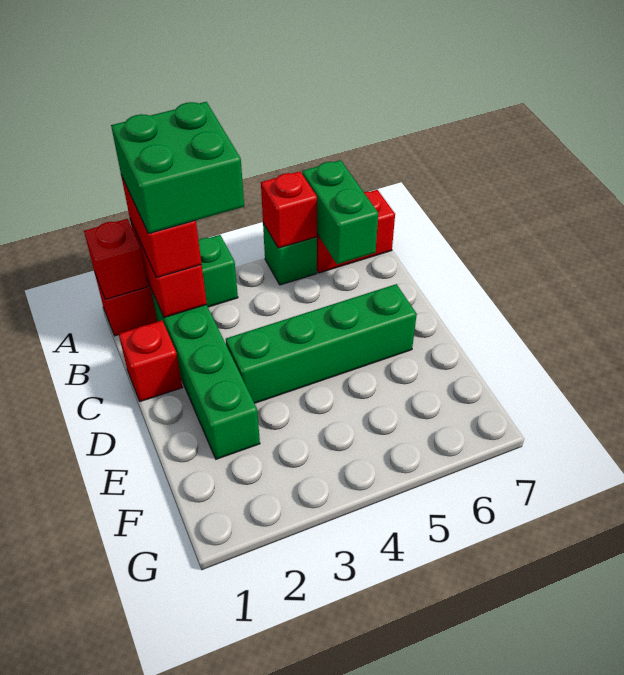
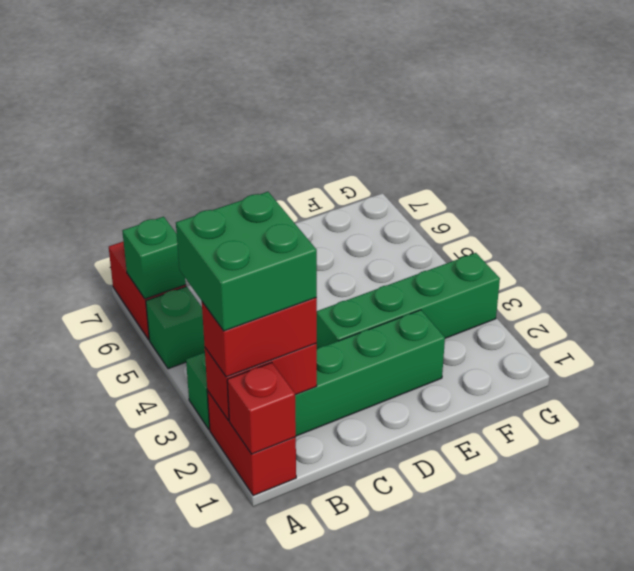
red 1x1 brick [261,171,317,248] -> none
green 1x2 brick [302,160,378,264] -> green 1x1 brick [122,217,186,299]
red 1x1 brick [119,321,183,402] -> none
green 1x4 brick [226,284,417,403] -> green 1x4 brick turned to [316,253,500,349]

